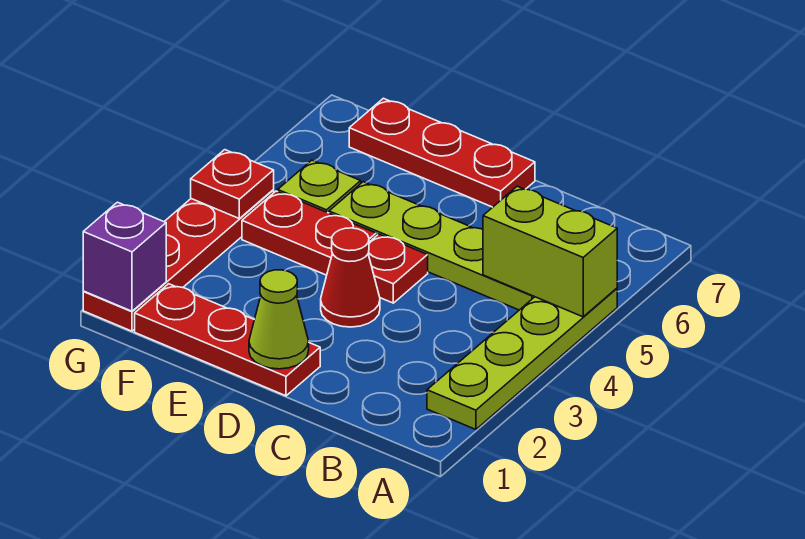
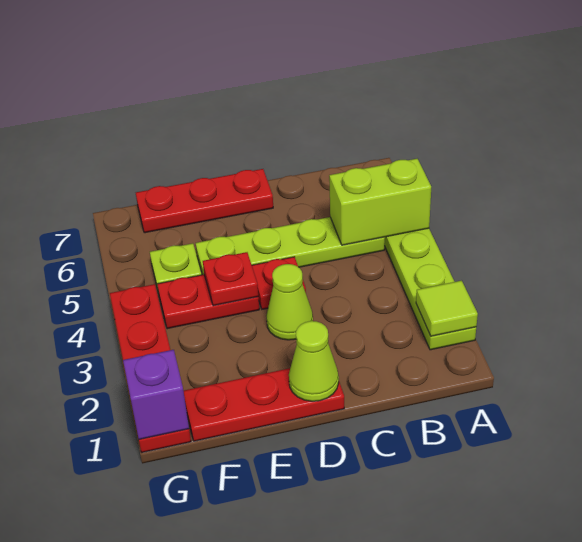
none -> lime 1x1 tile [416,281,478,336]
red 1x1 cone [321,228,380,327] -> lime 1x1 cone [266,264,313,340]
red 1x1 plate [191,150,274,218] -> red 1x1 plate moved to [203,252,258,306]

